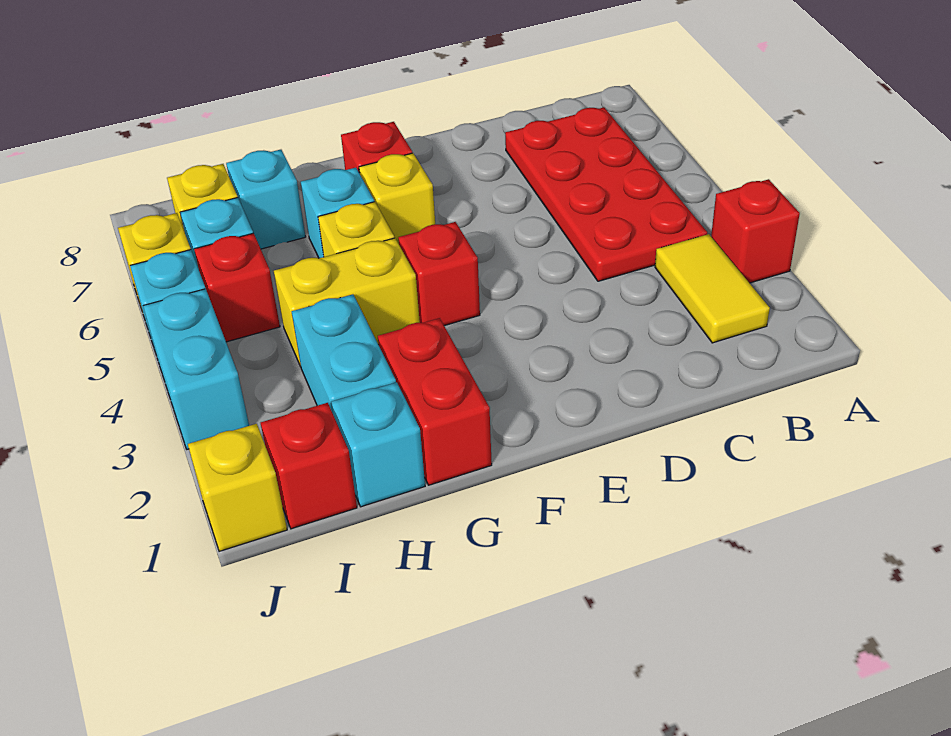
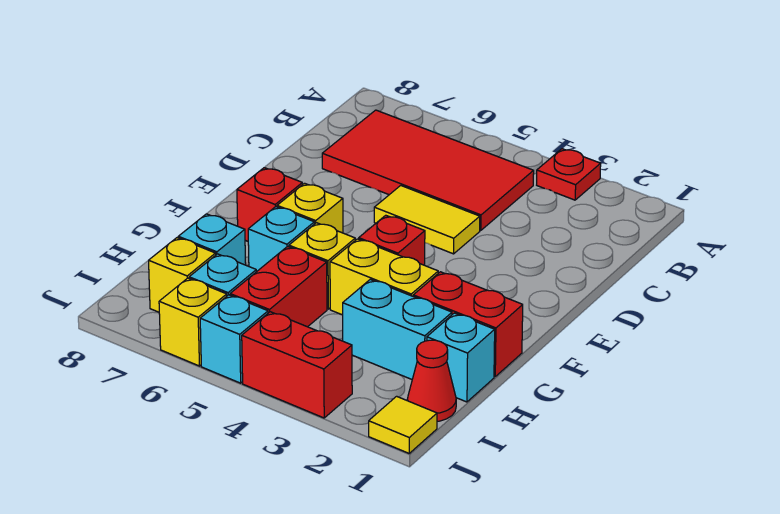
red 1x1 brick [711,179,800,283] -> red 1x1 plate [537,149,601,200]
yellow 1x2 tile [655,234,770,343] -> yellow 1x2 tile moved to [374,186,480,254]
red 2x4 plate [505,107,707,281] -> red 2x4 tile [322,110,534,230]
yellow 1x2 brick [274,238,420,367] -> yellow 1x2 brick turned to [330,239,438,315]
red 1x1 brick [261,403,357,529] -> red 1x1 cone [407,340,456,421]
red 1x1 brick [194,233,280,342] -> red 1x2 brick [230,246,327,327]
yellow 1x1 brick [188,424,287,551] -> yellow 1x1 tile [369,396,437,453]
cyan 1x2 brick [143,289,249,449] -> red 1x2 brick [242,312,352,418]

